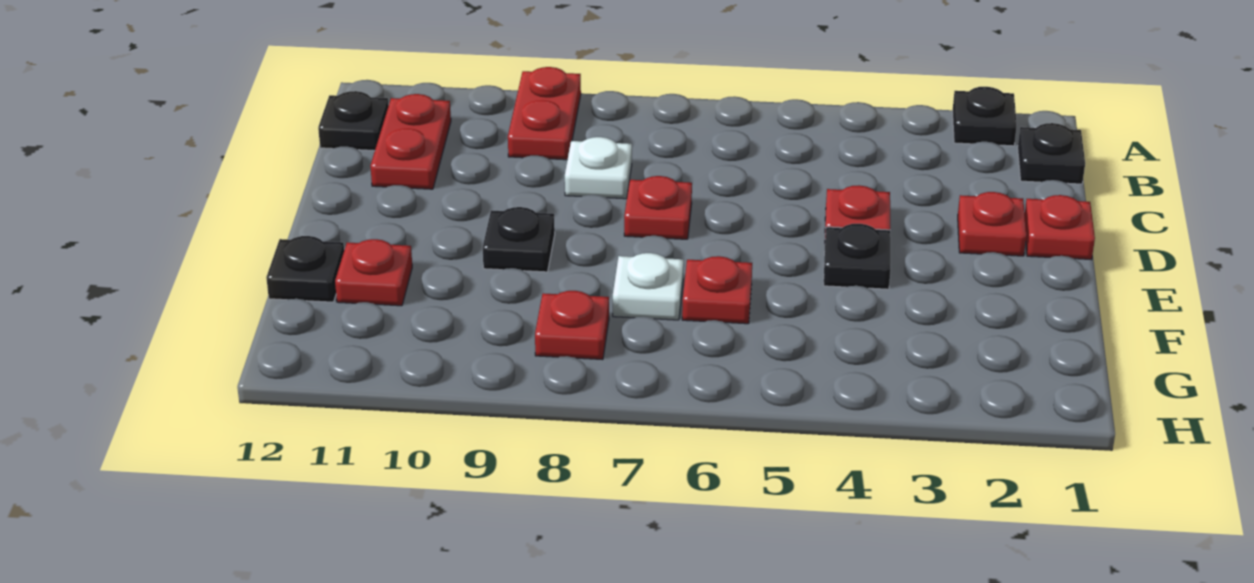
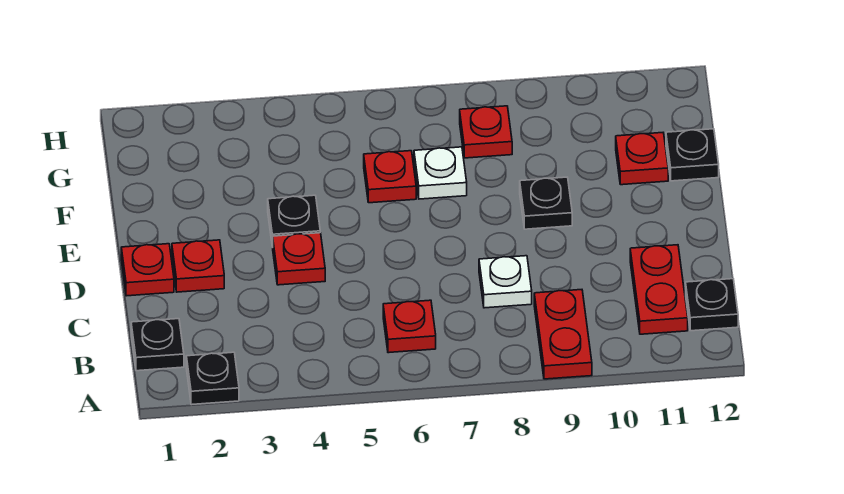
red 1x1 plate [624,176,692,239] -> red 1x1 plate moved to [383,300,436,353]

